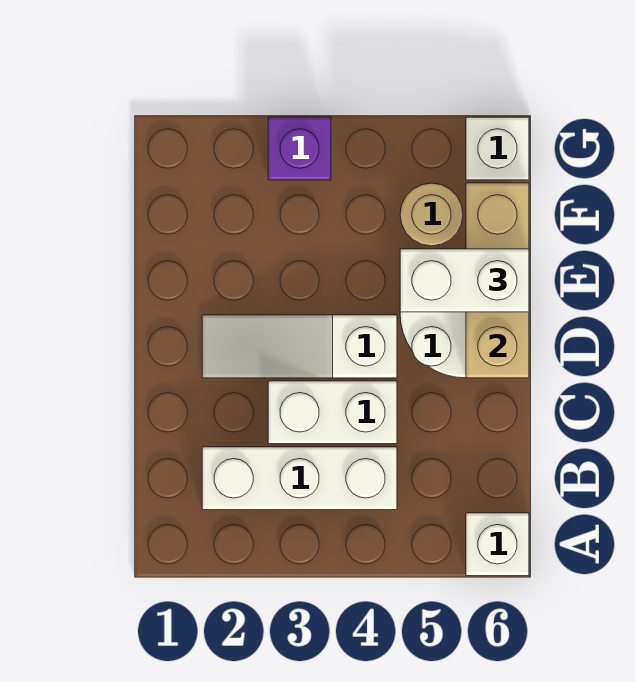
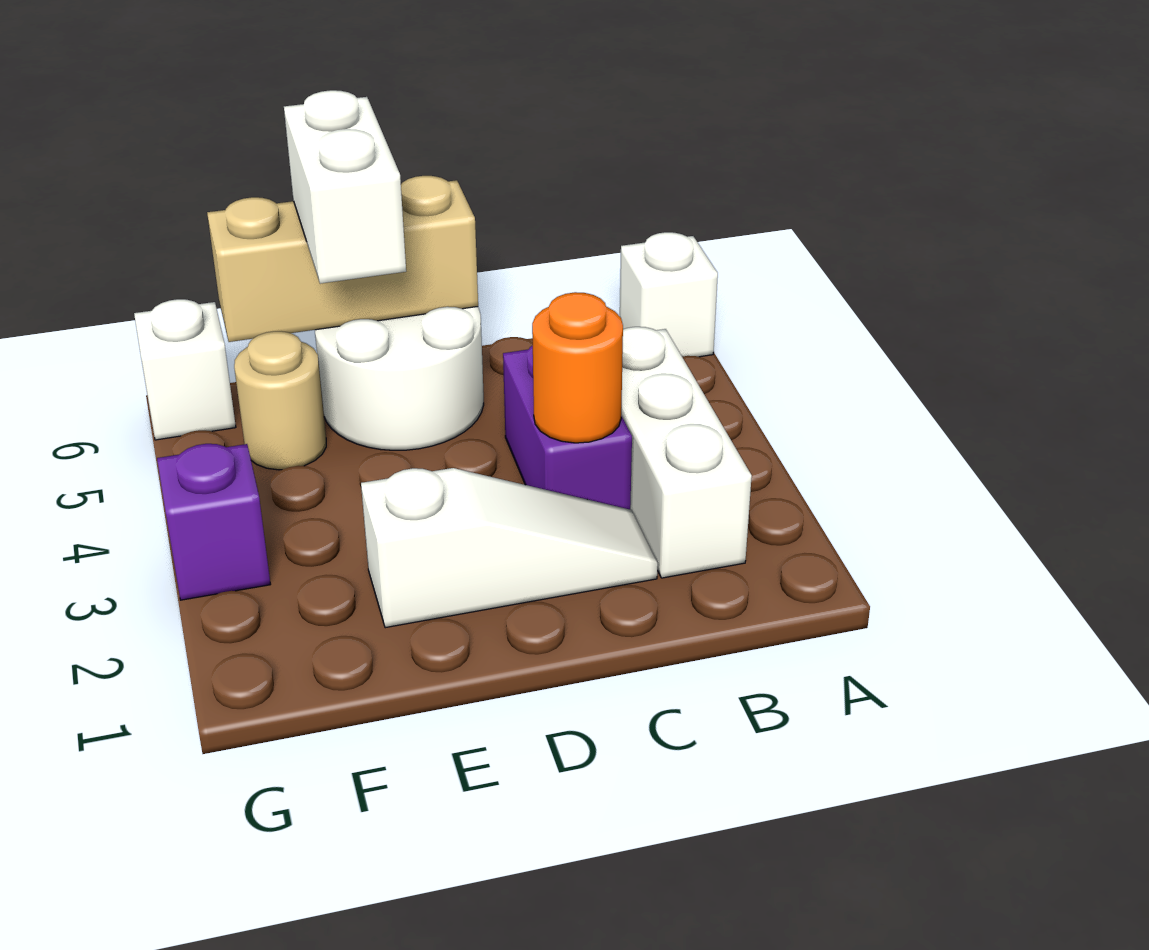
white 1x2 brick [268,381,397,444] -> purple 1x2 brick [503,345,632,509]
none -> orange 1x1 round brick [532,292,623,443]
white 1x3 slope [202,315,397,378] -> white 1x3 slope turned to [361,468,658,628]

